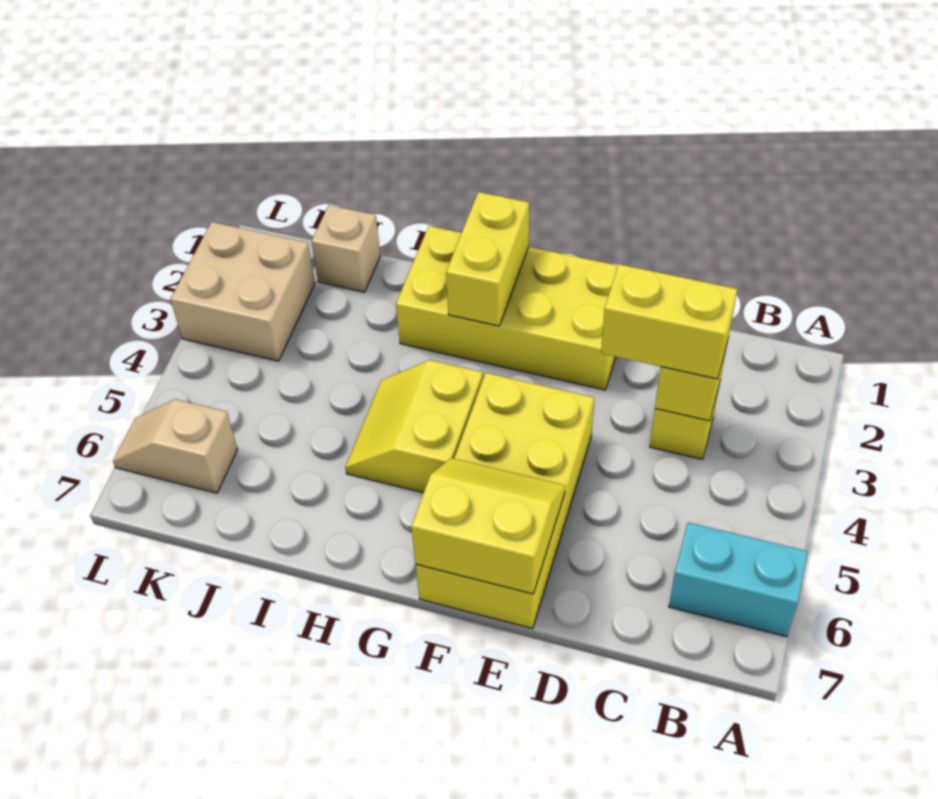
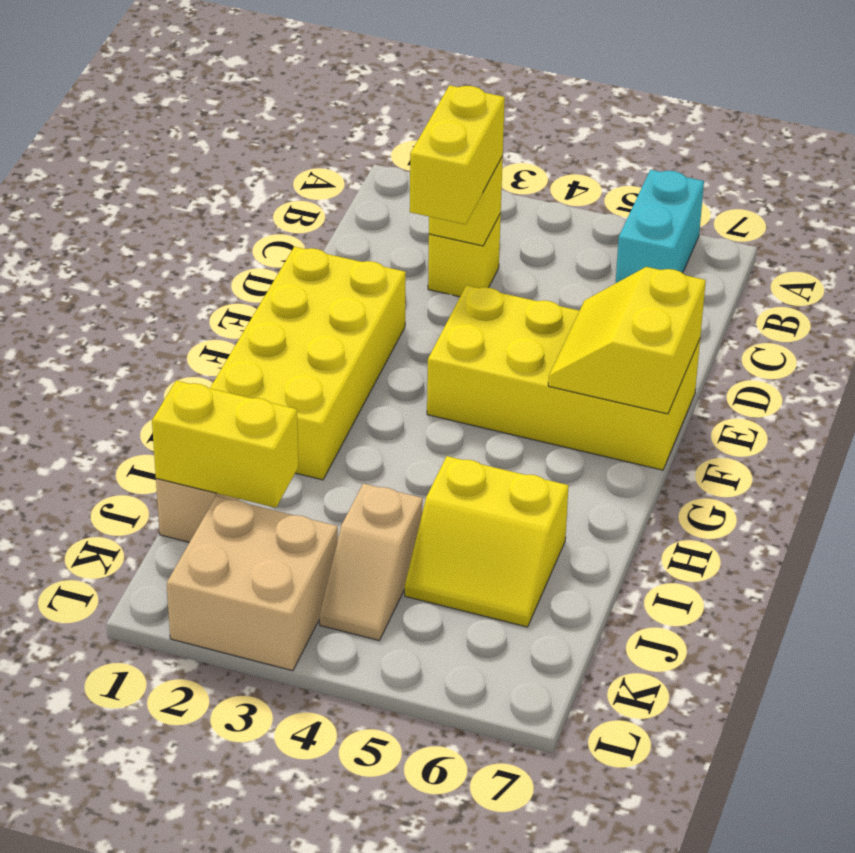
yellow 1x2 brick [446,192,529,326] -> yellow 1x2 brick moved to [152,380,298,508]
yellow 2x2 slope [345,360,483,493] -> yellow 2x2 slope moved to [405,456,569,627]
tan 1x2 slope [113,399,238,493] -> tan 1x2 slope moved to [319,483,423,640]

